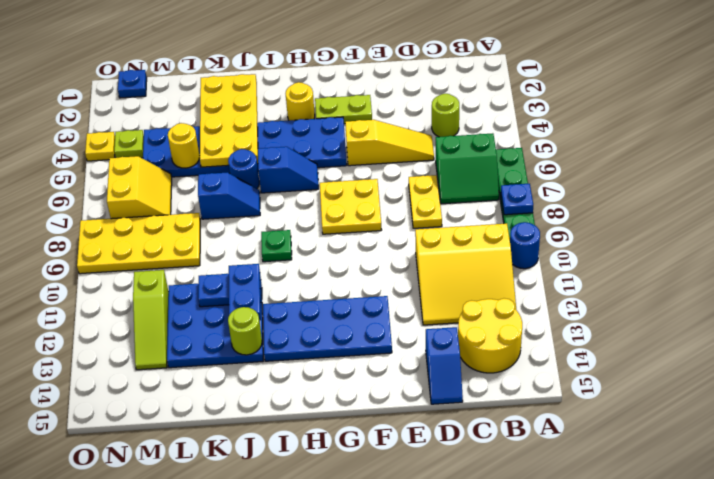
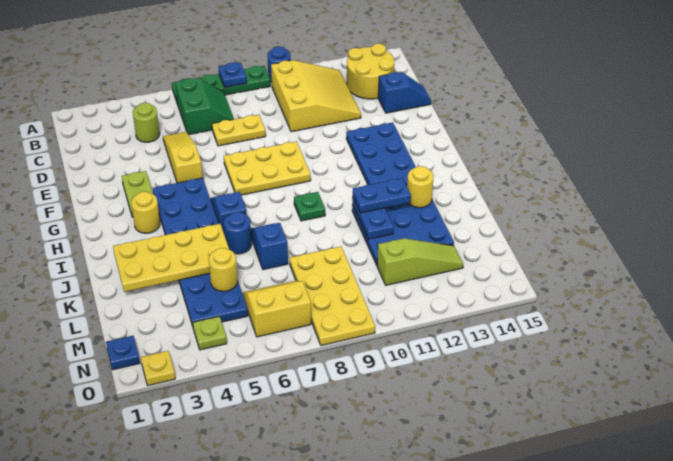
yellow 2x2 plate [320,179,382,234] -> yellow 2x3 plate [224,141,311,195]
lime 1x1 round brick [228,307,262,355] -> yellow 1x1 round brick [407,166,434,208]
yellow 1x1 plate [85,132,115,161] -> yellow 1x1 plate moved to [141,351,175,386]

